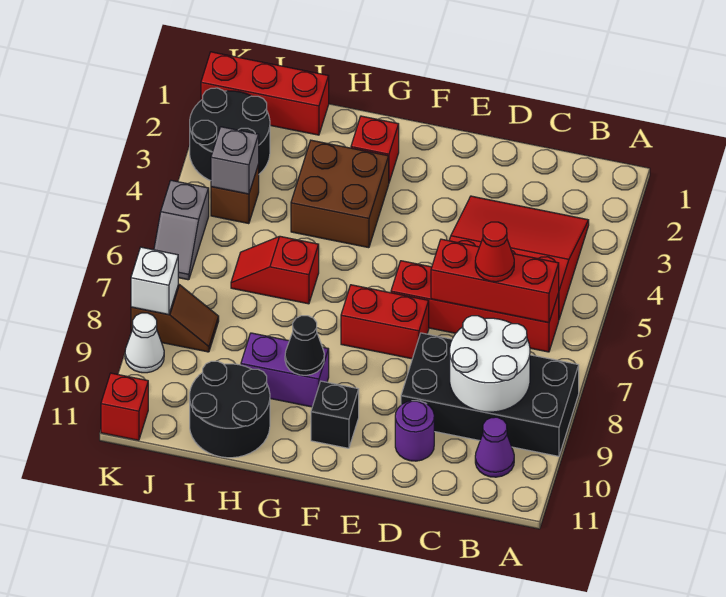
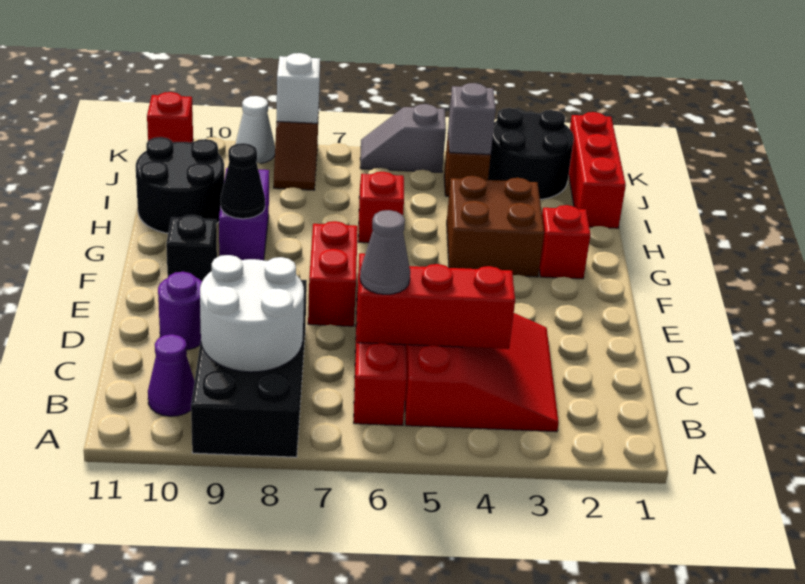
red 1x3 brick [431,239,559,323] -> red 1x3 brick turned to [357,264,515,349]
red 1x1 cone [475,222,514,282] -> grey 1x1 cone [360,210,410,294]

